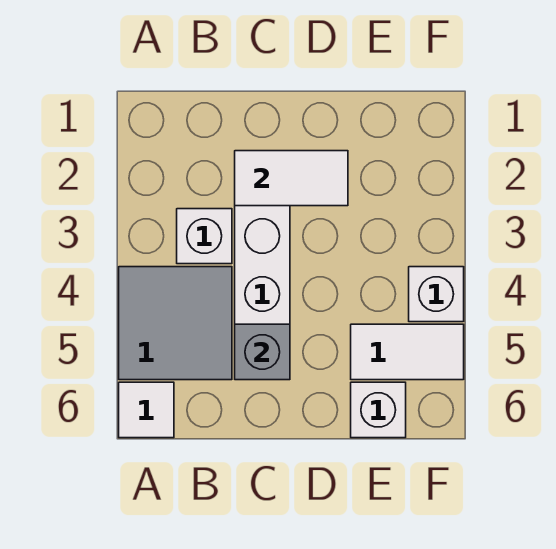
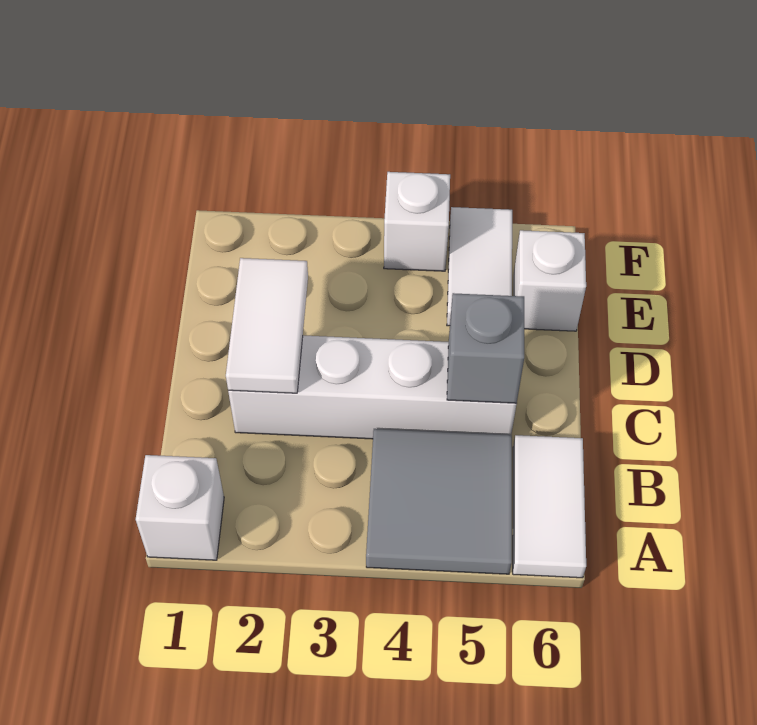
white 1x1 tile [119,382,174,438] -> white 1x2 tile [513,435,586,578]
white 1x1 brick [177,209,232,264] -> white 1x1 brick moved to [136,455,224,560]

